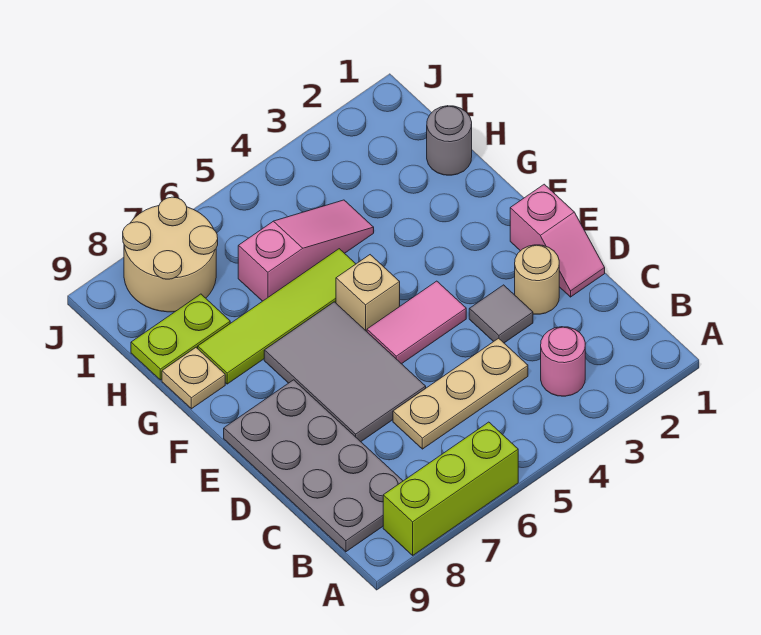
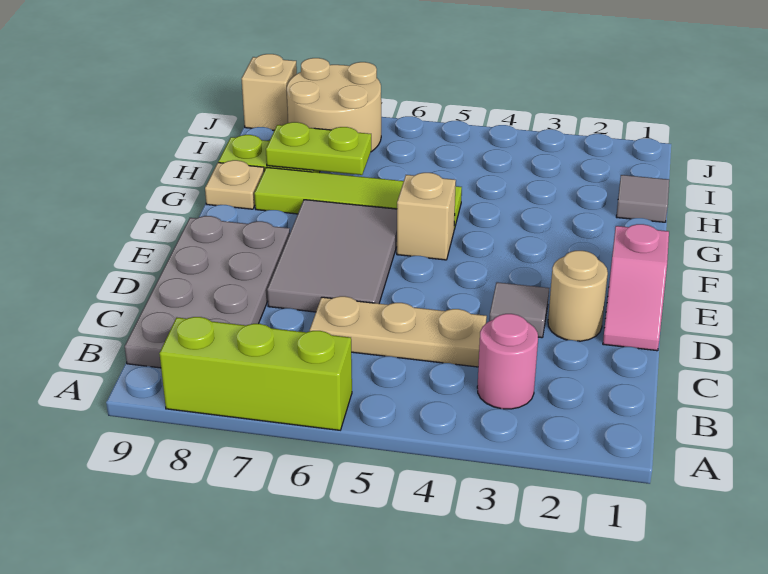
pink 1x2 tile [367,281,466,364] -> none
grey 1x1 round brick [427,106,472,175] -> grey 1x1 tile [616,175,669,222]
pink 1x3 slope [238,200,374,301] -> none
none -> lime 1x2 plate [266,122,371,175]
none -> tan 1x1 brick [241,54,297,130]

